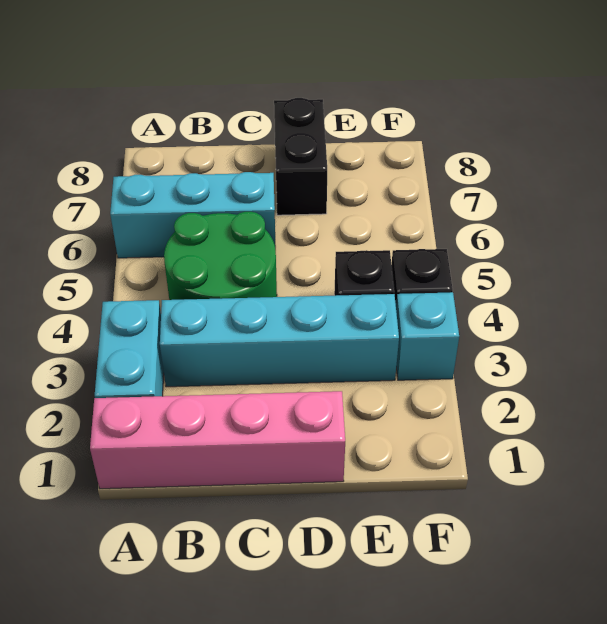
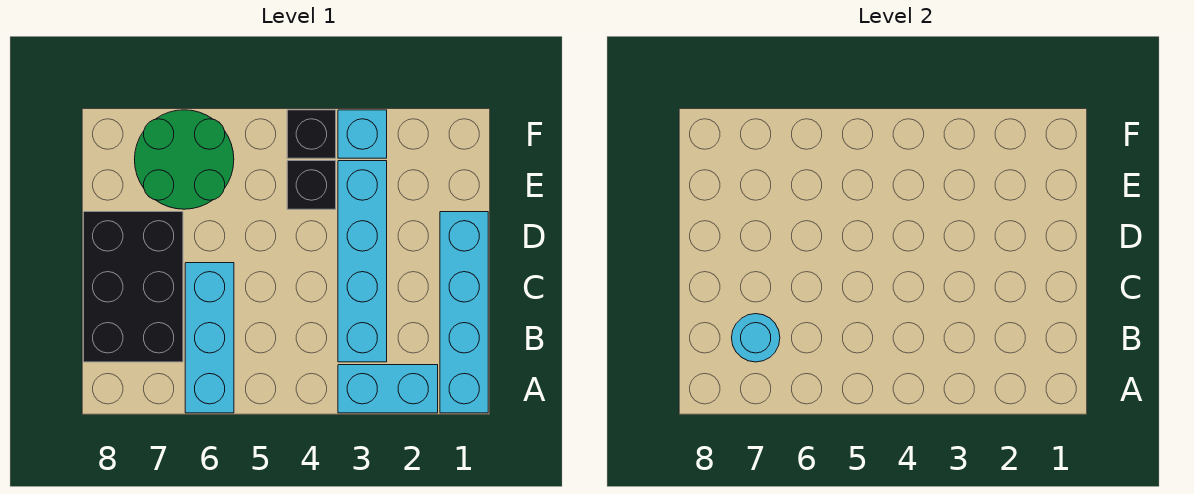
pink 1x4 brick [90,391,345,489] -> cyan 1x4 brick [440,212,488,413]
green 2x2 round brick [164,212,277,300] -> green 2x2 round brick moved to [135,110,234,209]
none -> cyan 1x1 round brick [732,314,780,362]
black 1x2 brick [274,98,327,215] -> black 2x3 brick [84,212,183,362]

